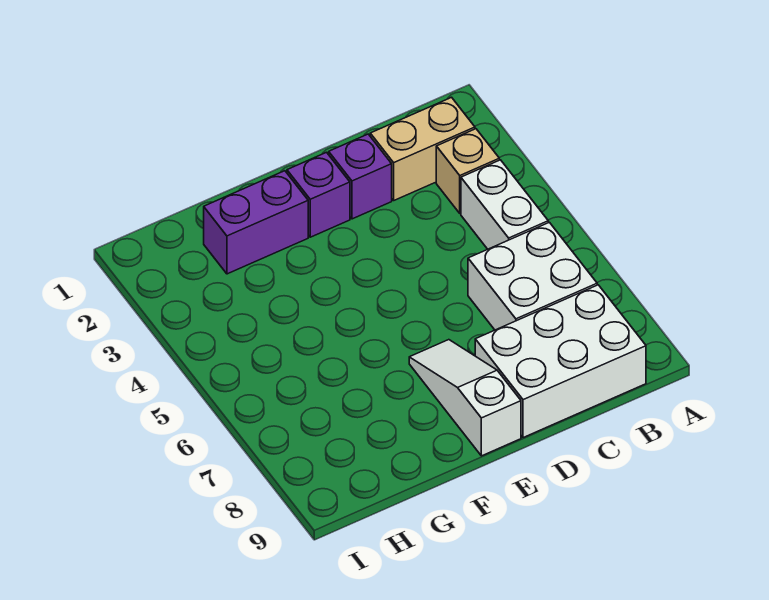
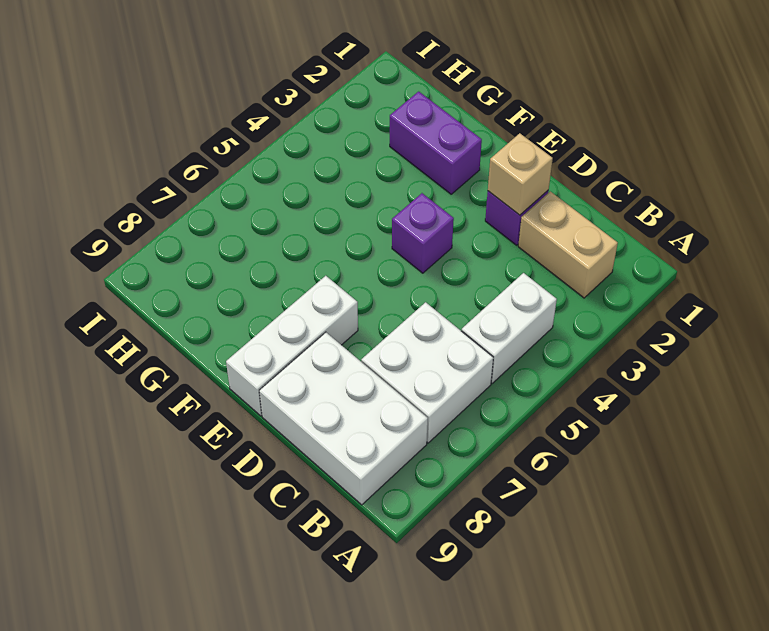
tan 1x1 brick [436,129,499,213] -> tan 1x1 brick moved to [488,133,553,215]
purple 1x1 brick [287,152,350,237] -> purple 1x1 brick moved to [392,193,454,273]
white 1x3 slope [409,340,521,456] -> white 1x3 brick [226,276,358,416]

